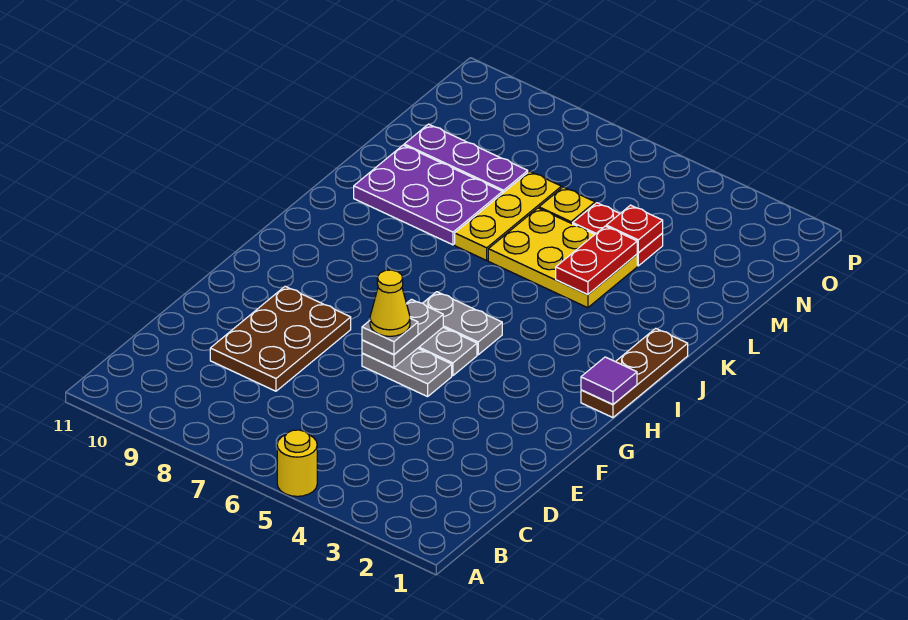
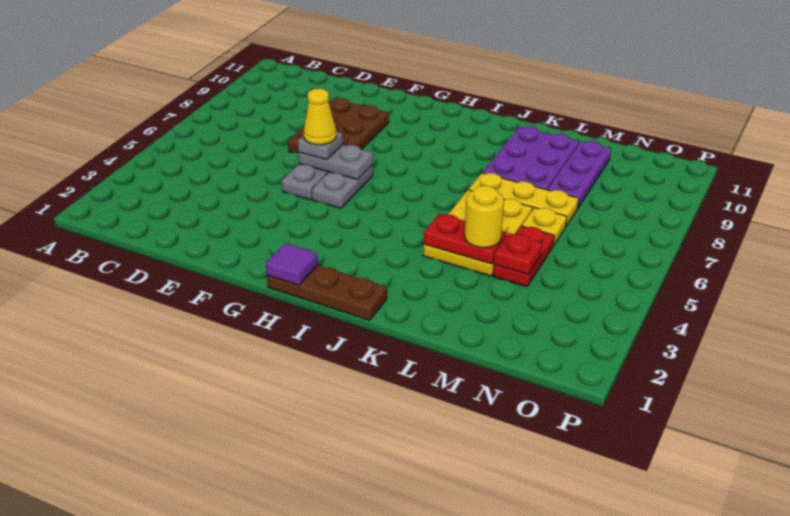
yellow 1x1 round brick [277,430,317,496] -> yellow 1x1 round brick moved to [465,186,504,248]
brown 2x3 plate [210,286,351,391] -> brown 2x3 plate turned to [288,98,389,153]
grey 1x2 plate [423,292,502,355] -> none

